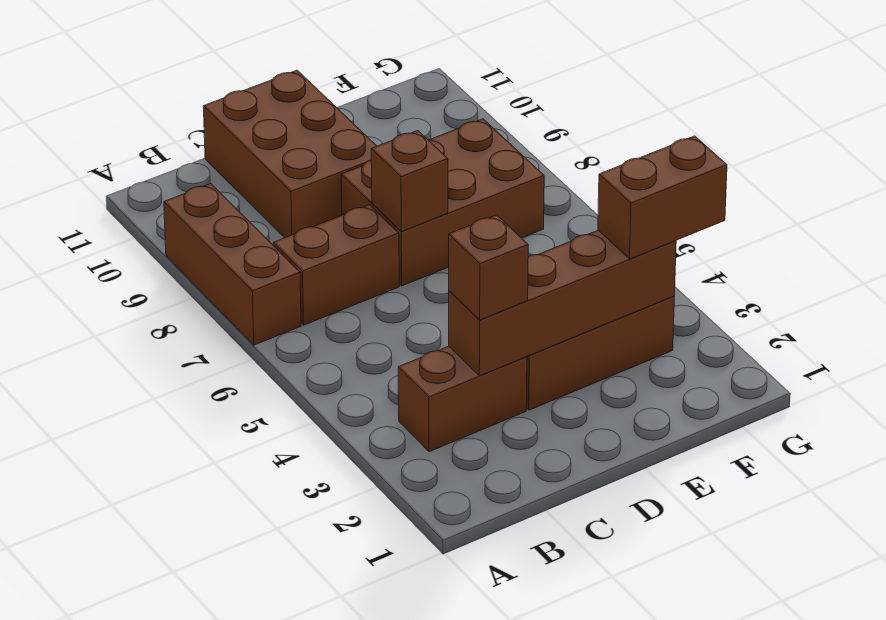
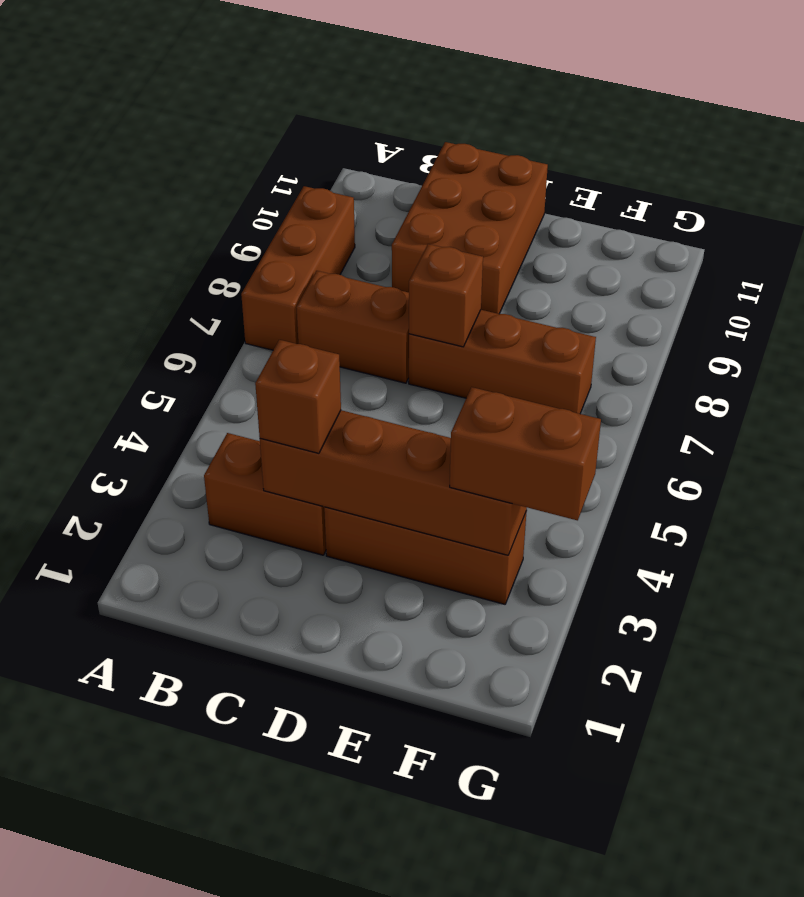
brown 2x3 brick [341,119,544,286] -> brown 1x3 brick [409,310,596,414]

